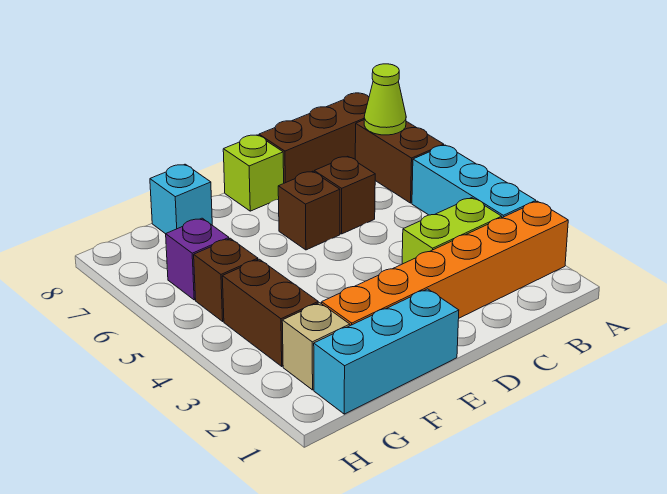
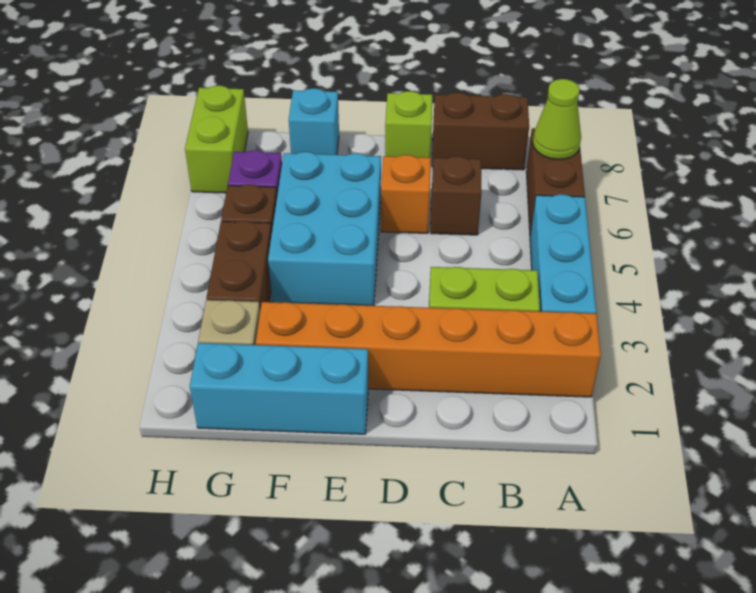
brown 1x3 brick [259,93,369,183] -> brown 1x2 brick [432,93,529,170]
brown 1x1 brick [278,171,340,250] -> orange 1x1 brick [381,155,431,233]
none -> cyan 2x3 brick [268,152,381,306]
none -> lime 1x2 brick [185,86,248,193]

